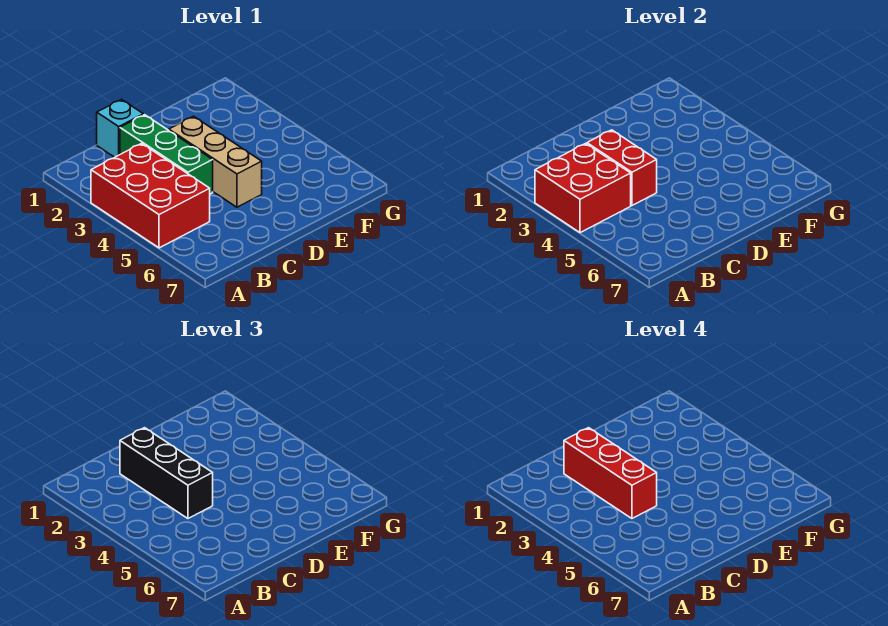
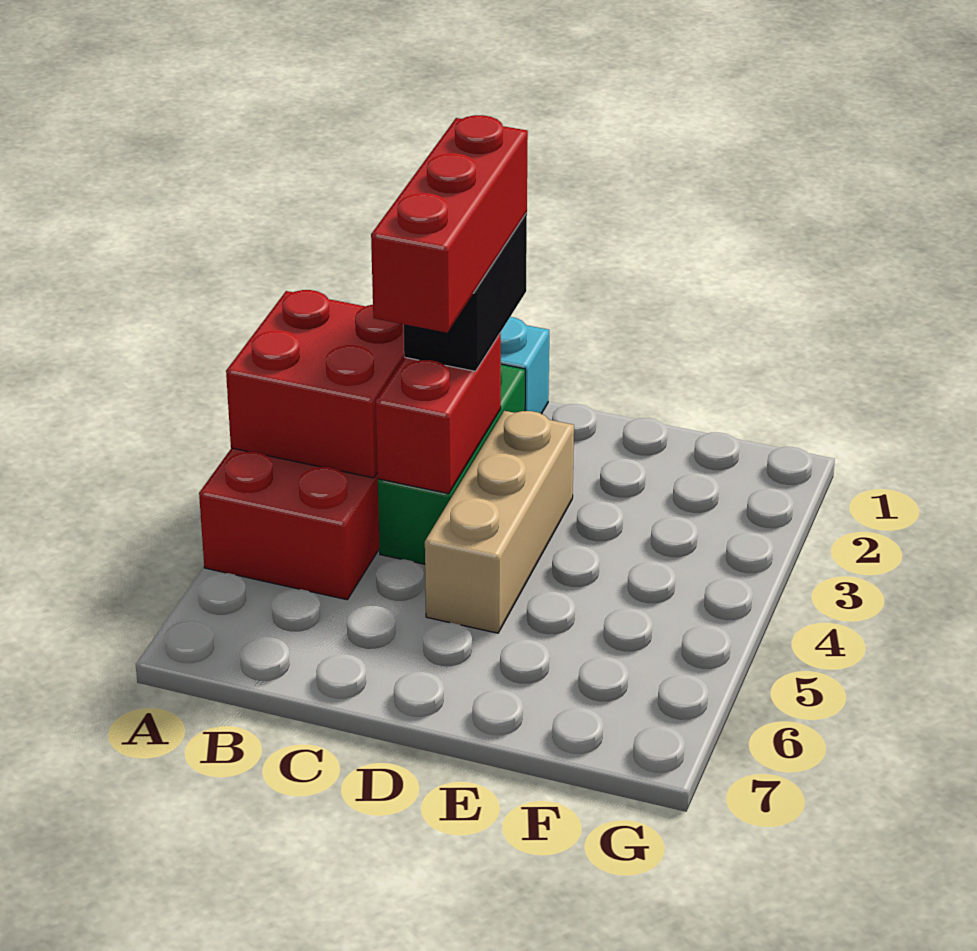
black 1x3 brick [120,428,213,518] -> black 1x2 brick [404,213,527,371]

